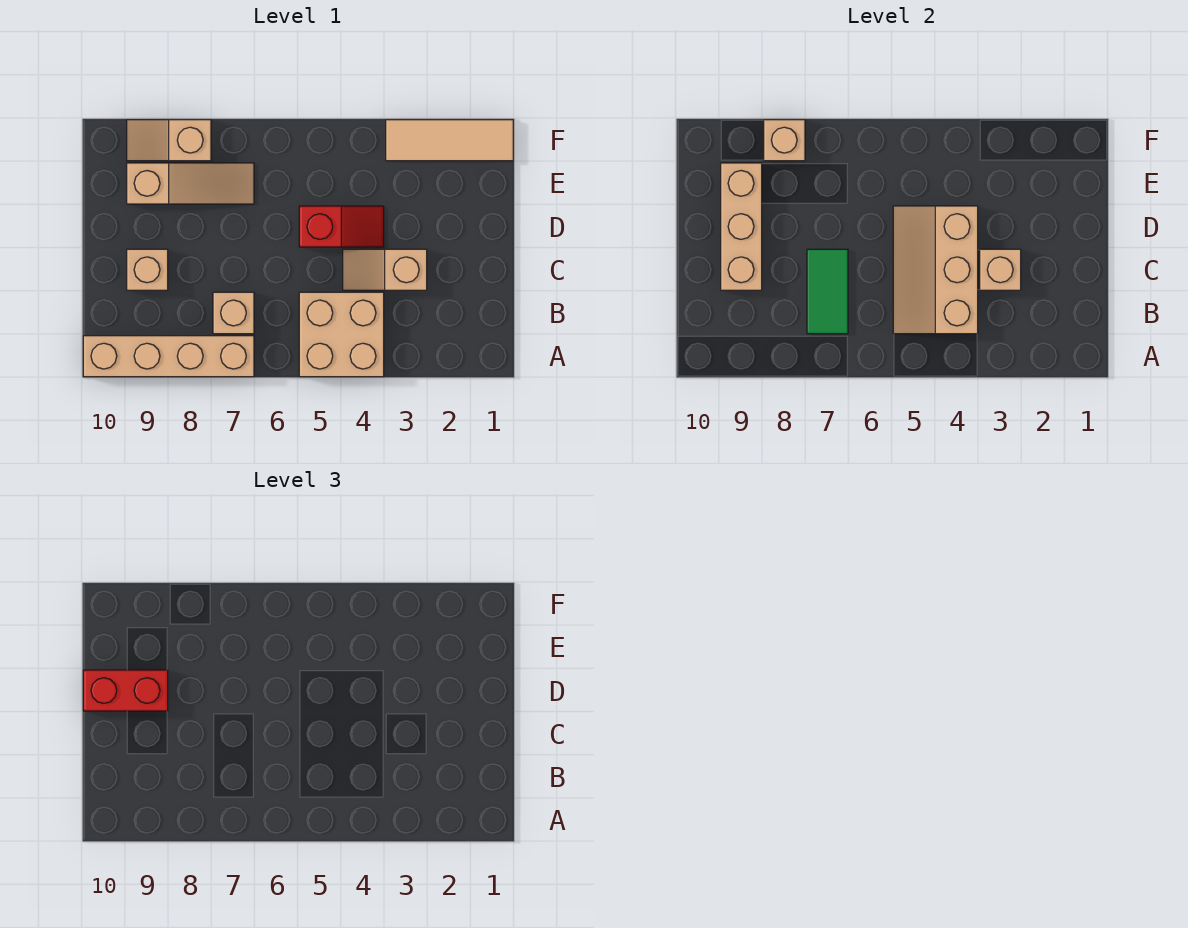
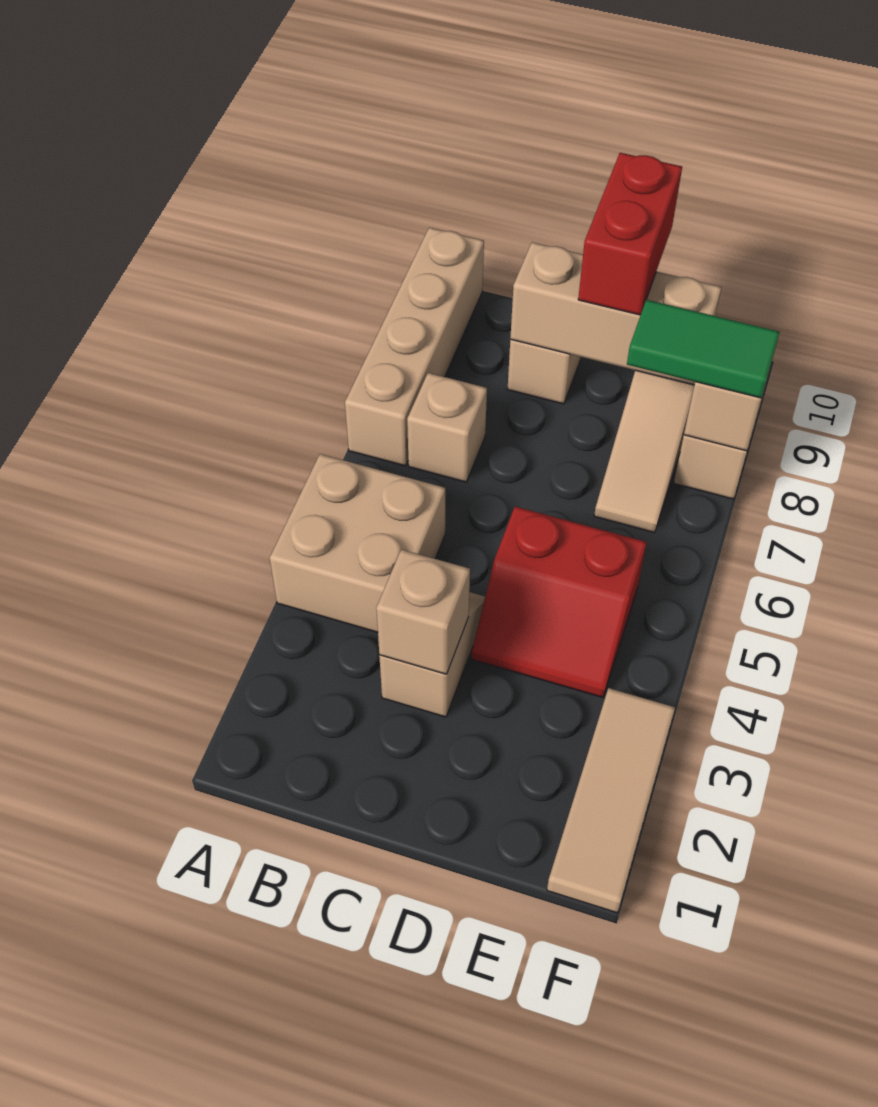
tan 2x3 slope [893,206,978,334] -> none
green 1x2 tile [807,249,848,334] -> green 1x2 tile moved to [627,300,780,398]
red 1x2 slope [299,206,384,247] -> red 2x2 slope [472,507,647,698]

